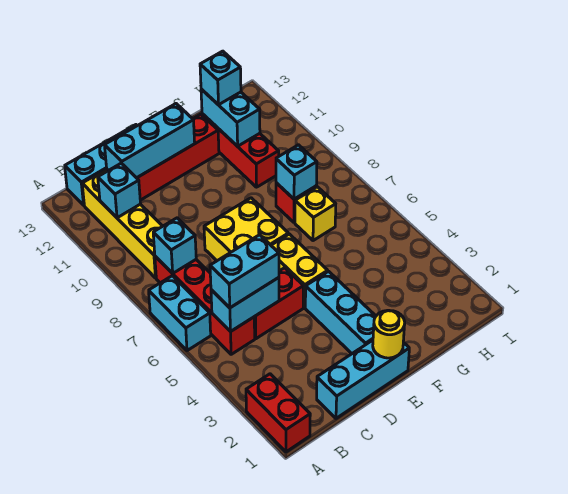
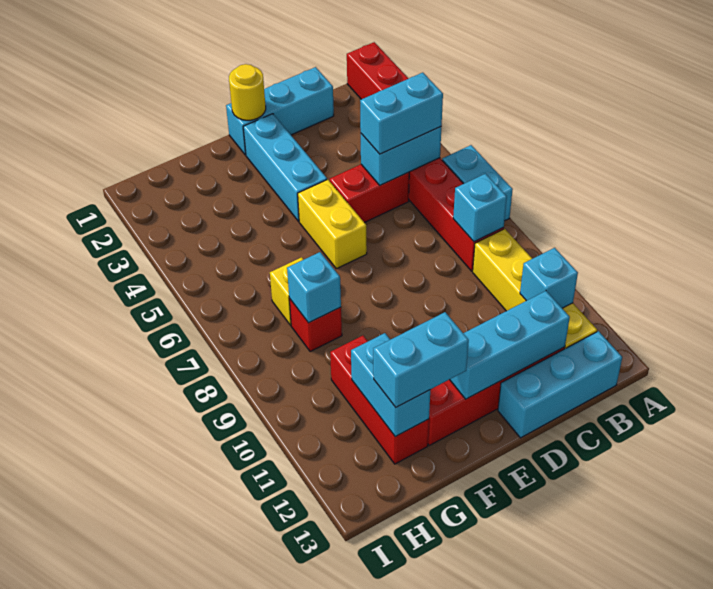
yellow 2x2 brick [204,198,288,261] -> none
cyan 1x1 brick [200,51,241,105] -> cyan 1x2 brick [373,312,469,407]

